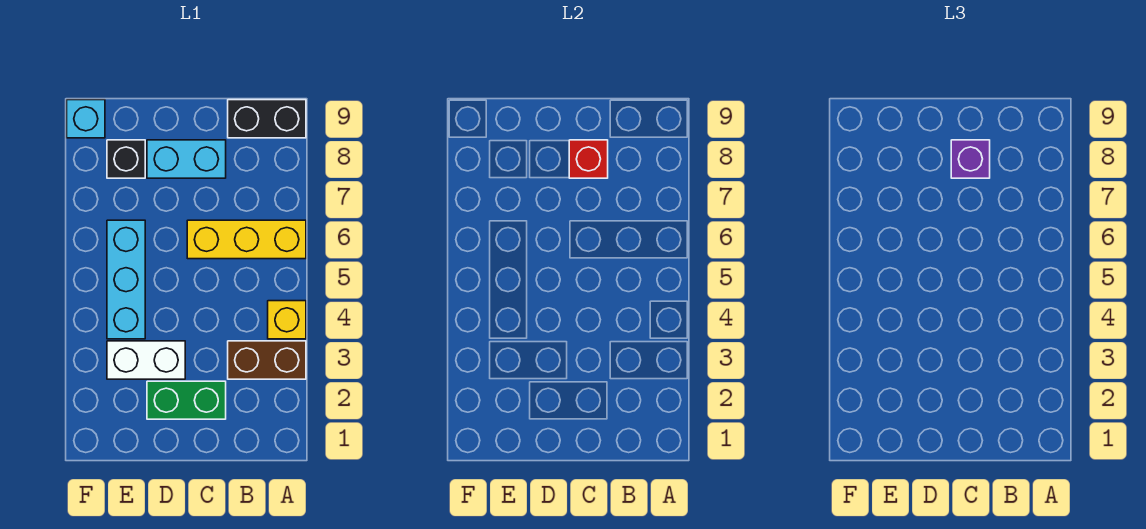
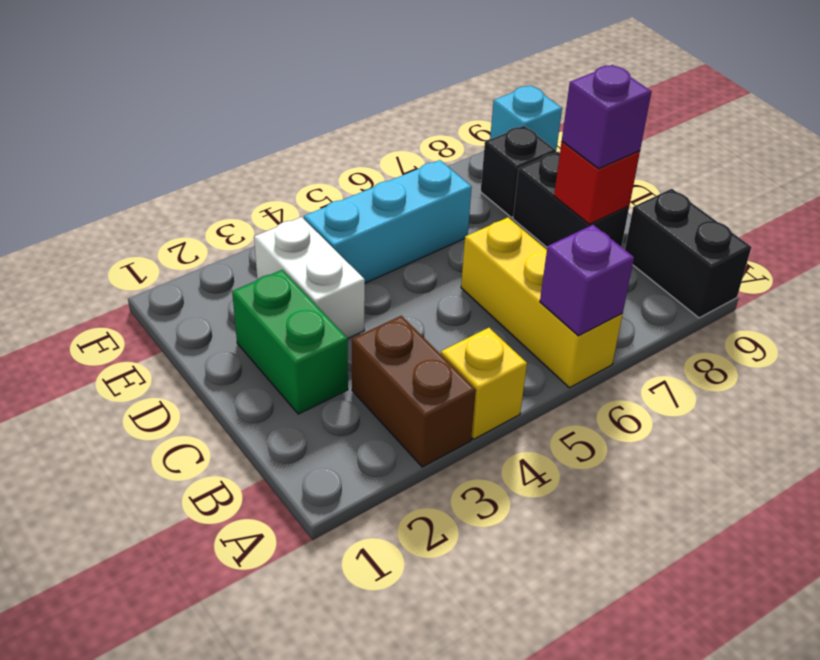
none -> purple 1x1 brick [540,225,634,336]
cyan 1x2 brick [147,140,226,178] -> black 1x2 brick [513,152,629,247]

